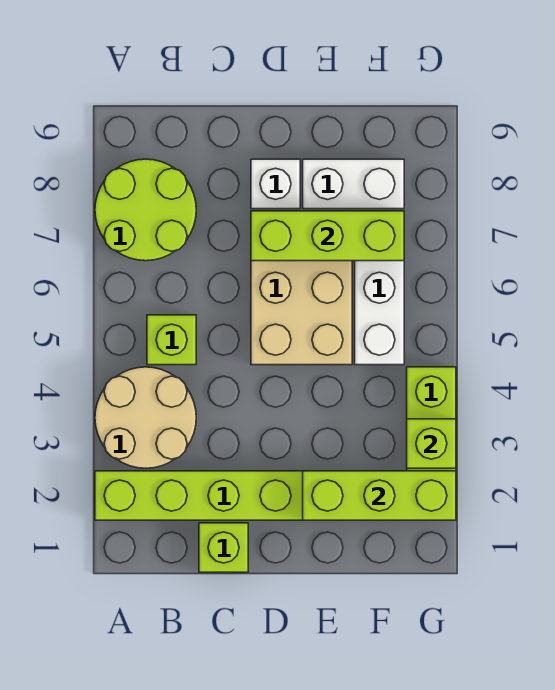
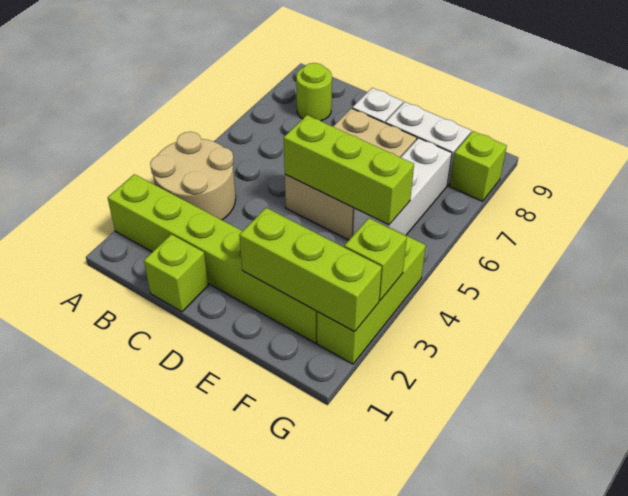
lime 2x2 round brick [95,159,196,261] -> lime 1x1 round brick [296,63,332,121]
lime 1x1 brick [147,315,196,365] -> lime 1x1 brick moved to [450,131,507,201]
lime 1x3 brick [251,211,404,261] -> lime 1x3 brick moved to [284,115,414,225]

